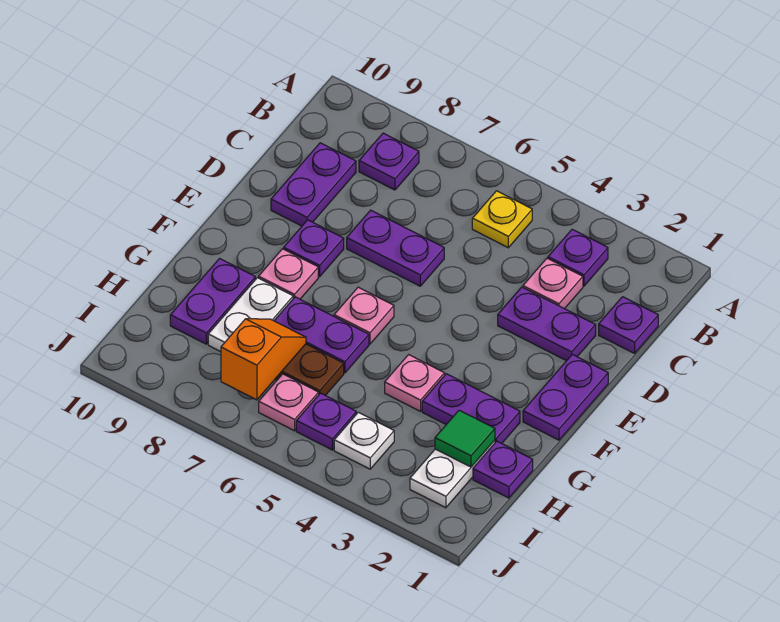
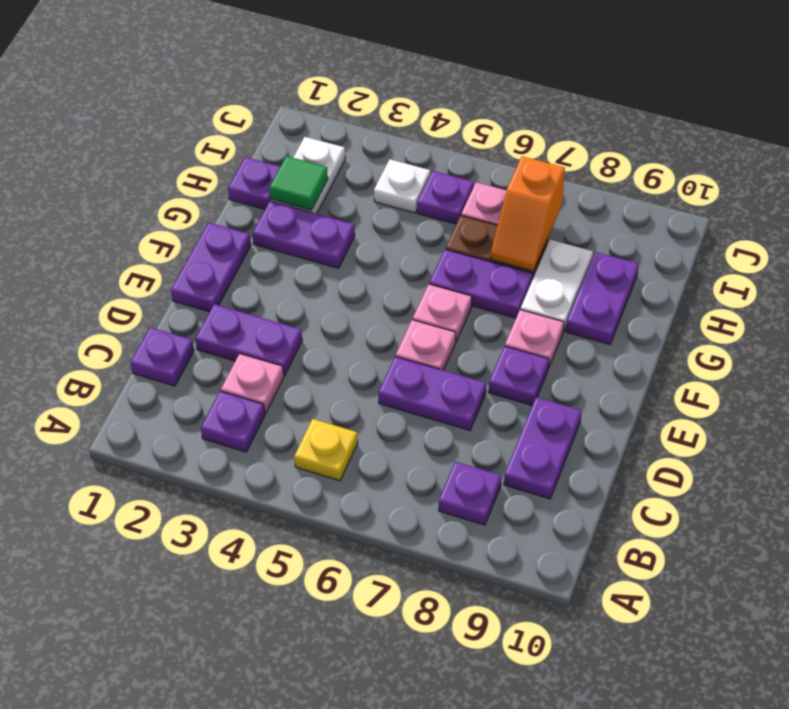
pink 1x1 plate [385,355,445,411] -> pink 1x1 plate moved to [396,320,456,370]

